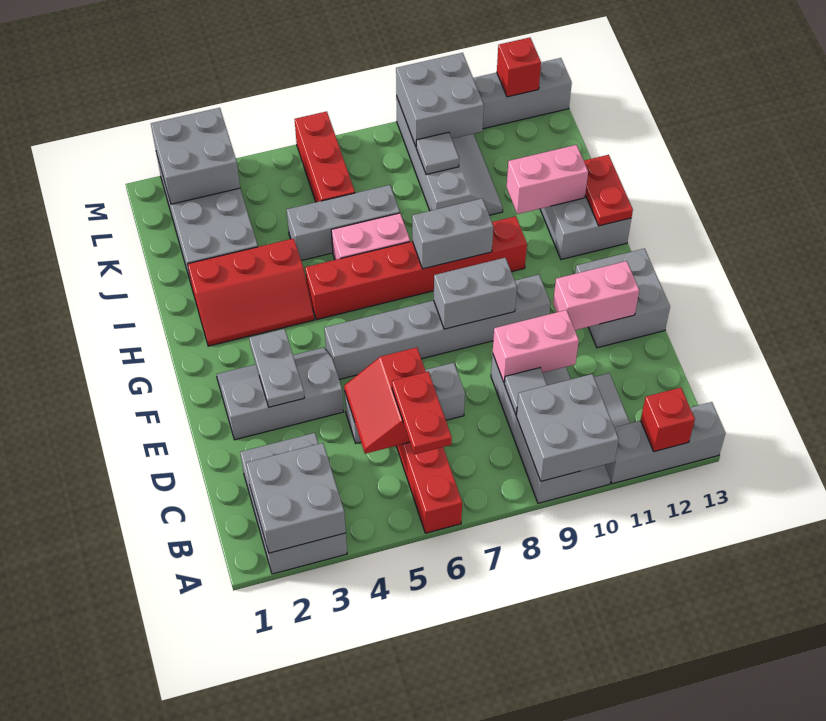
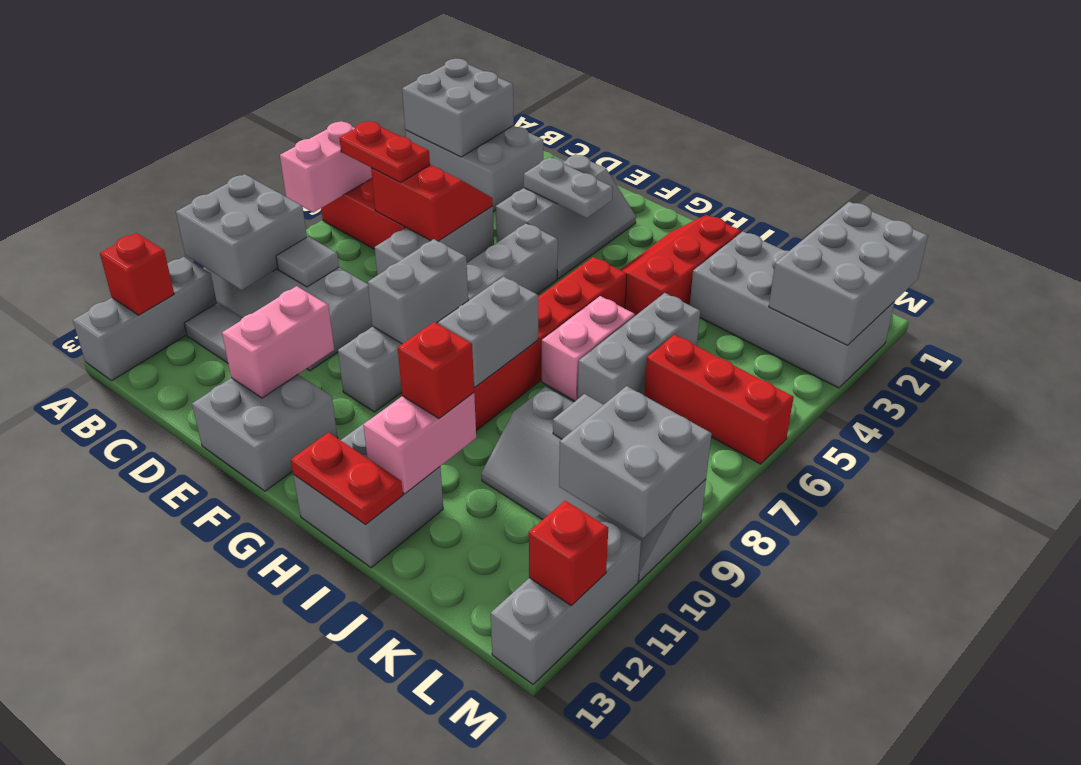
pink 1x2 brick [493,310,579,382] -> pink 1x2 brick moved to [280,121,372,212]
none -> red 1x1 brick [398,322,474,418]
grey 2x2 brick [151,108,240,204] -> grey 2x3 brick [769,202,928,345]

